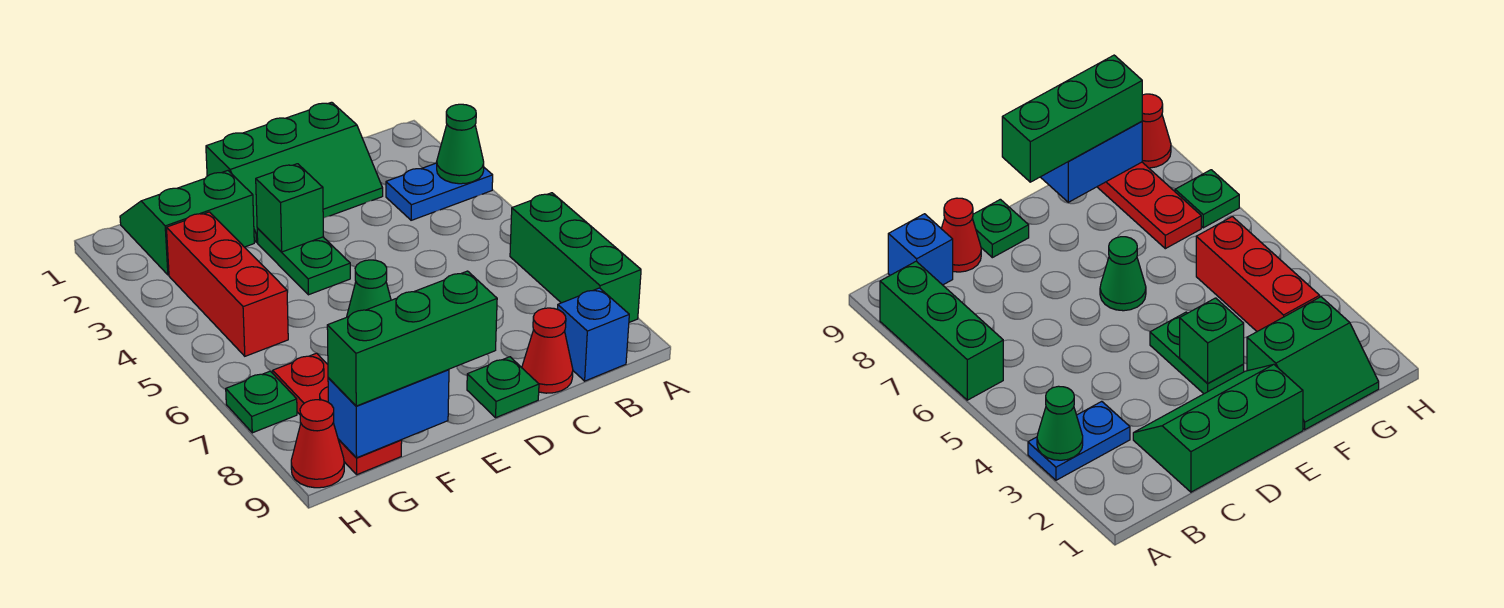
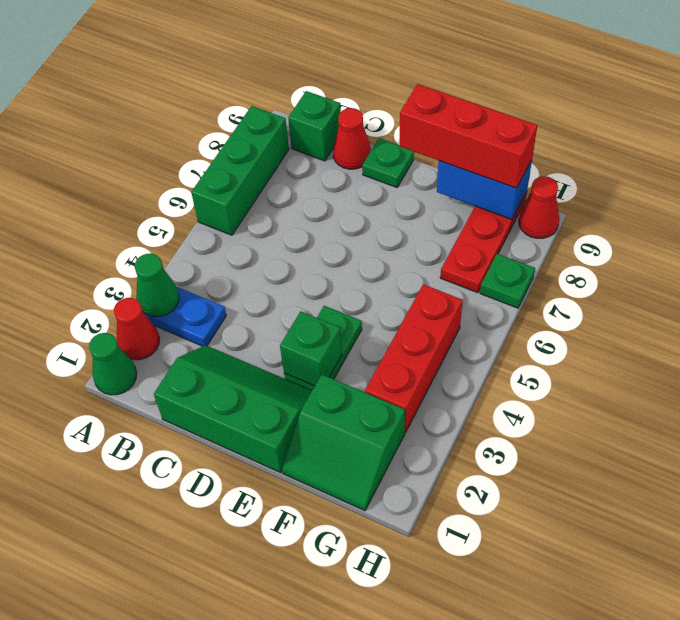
none -> red 1x1 cone [114,298,160,360]
blue 1x1 brick [558,288,629,381] -> green 1x1 brick [288,91,341,161]
green 1x1 cone [347,260,391,317] -> green 1x1 cone moved to [89,333,137,395]
green 1x3 brick [327,271,497,406] -> red 1x3 brick [400,84,537,188]

